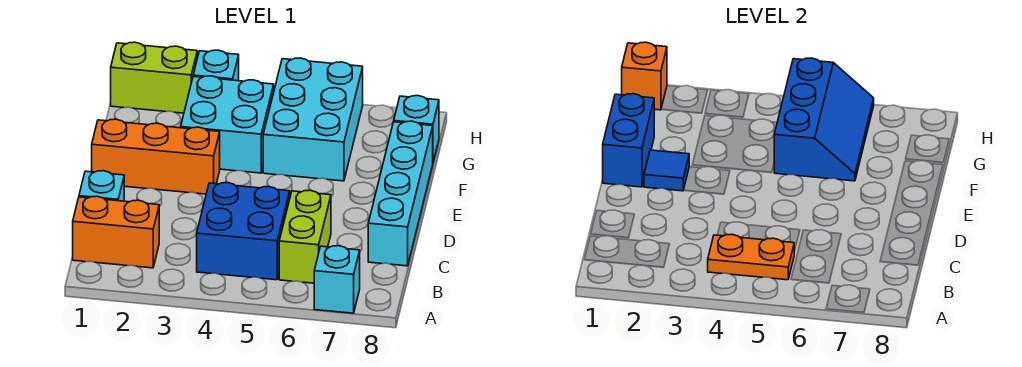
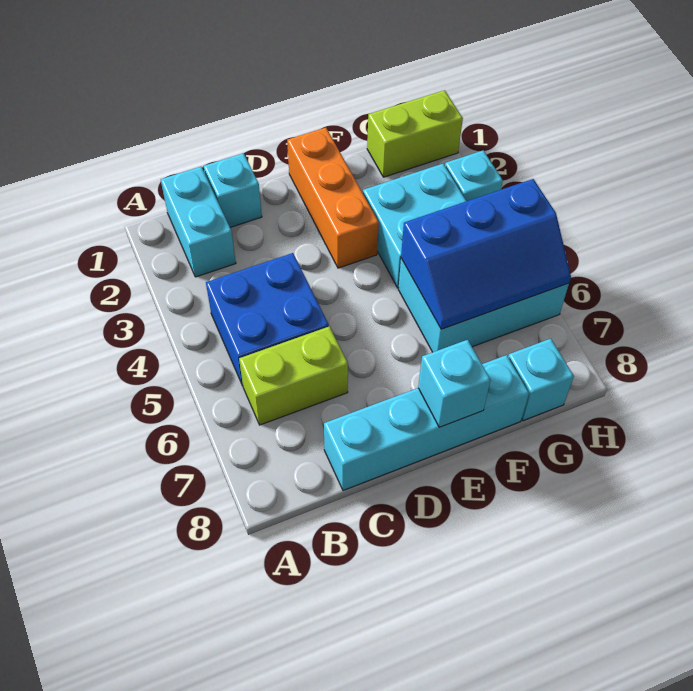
cyan 1x1 brick [314,246,360,313] -> cyan 1x1 brick moved to [418,340,491,427]
orange 1x2 brick [73,196,159,268] -> cyan 1x2 brick [161,167,236,277]
orange 1x2 plate [708,234,794,280] -> none
blue 1x2 brick [603,94,654,187] -> none
blue 1x1 tile [644,150,689,191] -> none
lime 1x2 brick [111,42,197,113] -> lime 1x2 brick turned to [367,90,463,177]
orange 1x1 brick [622,42,667,110] -> none

